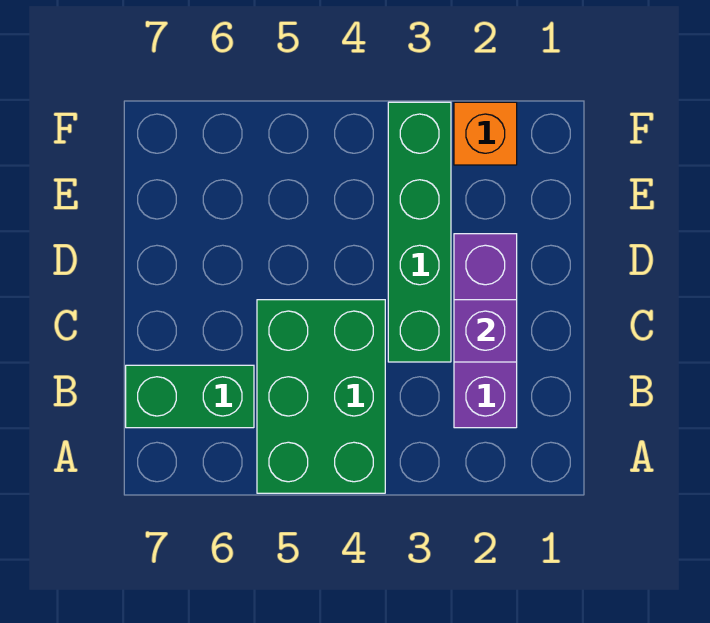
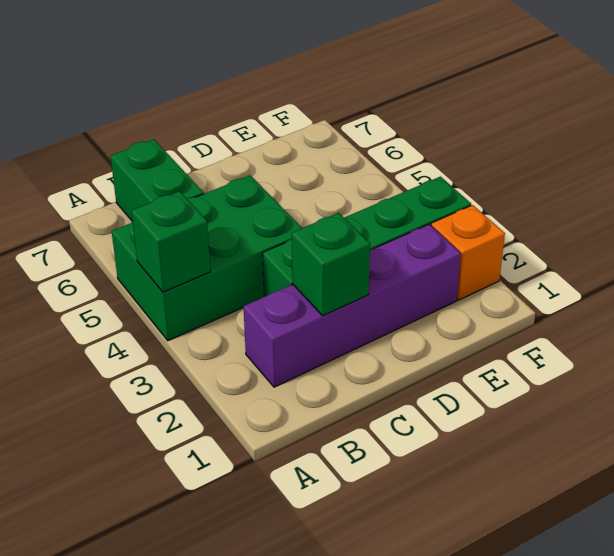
none -> green 1x1 brick [131,191,210,292]
purple 1x3 brick [454,234,517,428] -> purple 1x4 brick [243,224,461,387]
purple 1x1 brick [454,300,517,362] -> green 1x1 brick [292,213,370,316]

